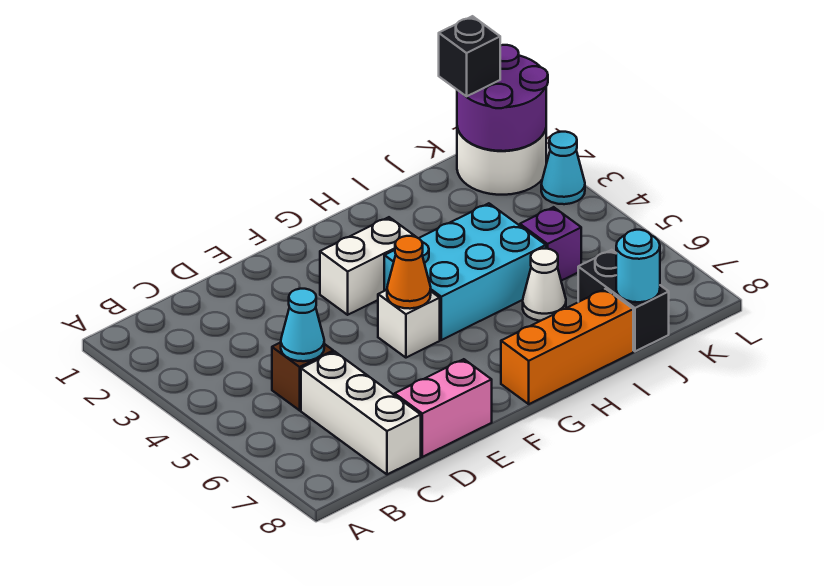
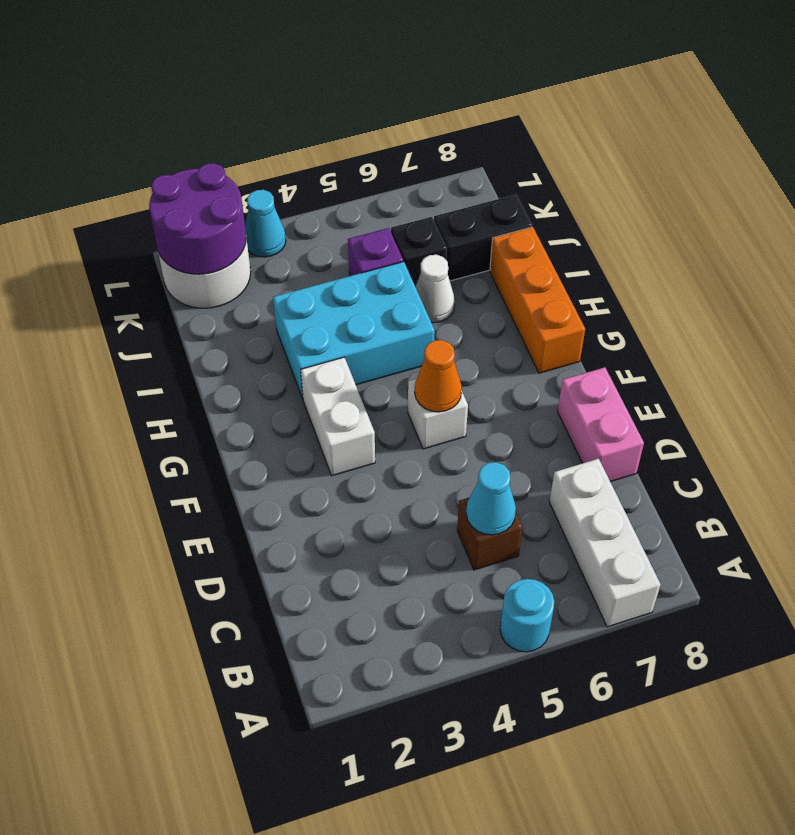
white 1x3 brick [301,352,421,474] -> white 1x3 brick turned to [549,459,661,627]
cyan 2x3 brick [384,203,546,340] -> cyan 2x3 brick turned to [273,262,435,399]
cyan 1x1 round brick [616,230,660,302] -> cyan 1x1 round brick moved to [500,579,554,652]
black 1x1 brick [439,16,500,96] -> black 1x1 brick moved to [391,217,447,287]

